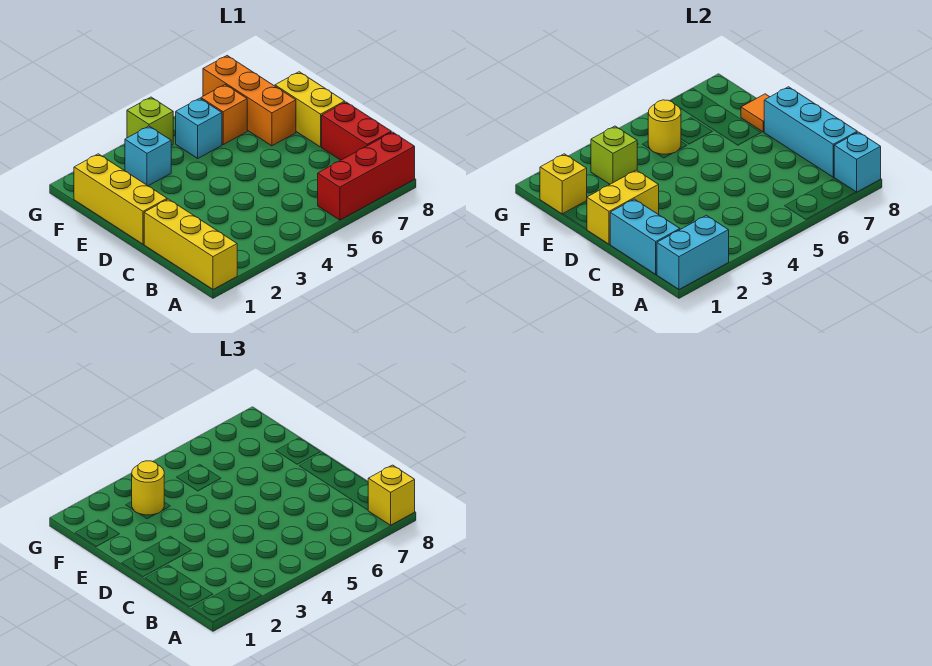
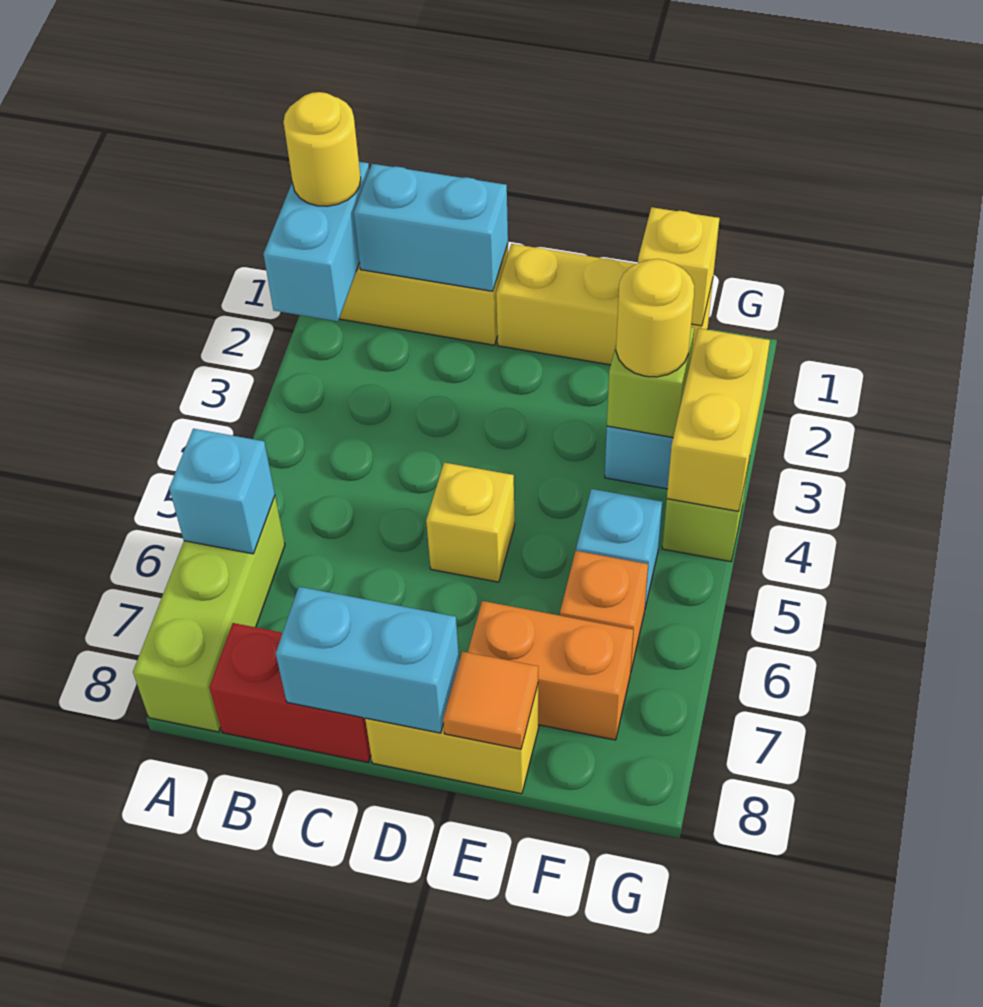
red 1x3 brick [318,132,415,220] -> lime 1x3 brick [133,497,285,732]
cyan 1x1 brick [834,132,881,192] -> cyan 1x1 brick moved to [169,429,275,554]
yellow 1x1 brick [368,465,415,525] -> yellow 1x1 brick moved to [426,463,515,582]
cyan 1x3 brick [764,87,857,177] -> cyan 1x2 brick [276,587,459,733]
yellow 1x2 brick [587,170,659,244] -> yellow 1x2 brick moved to [667,328,770,511]
orange 1x3 brick [203,56,296,146] -> orange 1x2 brick [468,601,633,740]
yellow 1x1 round brick [648,100,681,154] -> yellow 1x1 round brick moved to [284,92,361,206]

